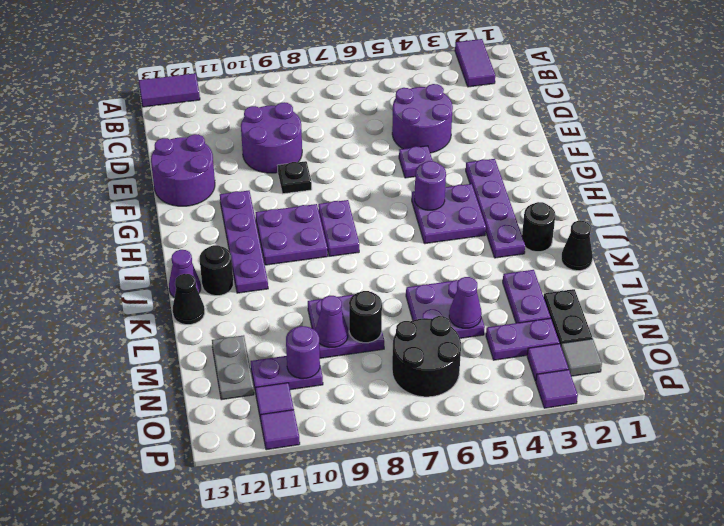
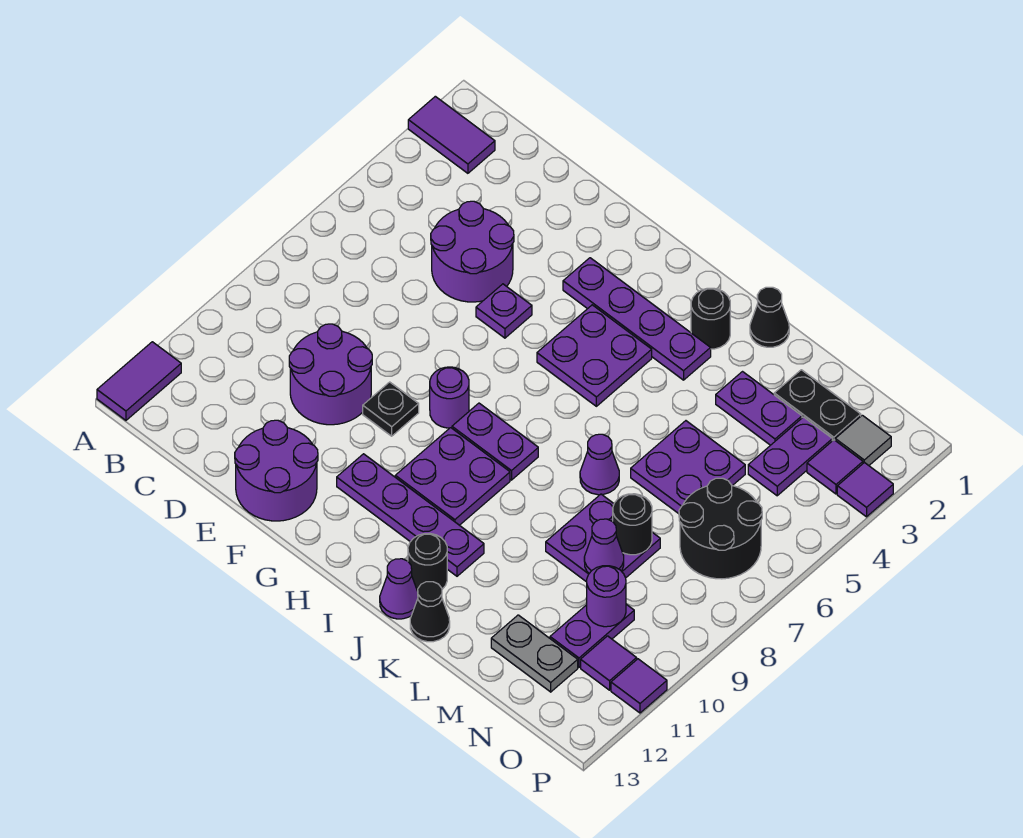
purple 1x1 round brick [415,161,446,210] -> purple 1x1 round brick moved to [430,367,469,428]
purple 1x1 cone [449,277,482,328] -> purple 1x1 cone moved to [580,434,619,495]

